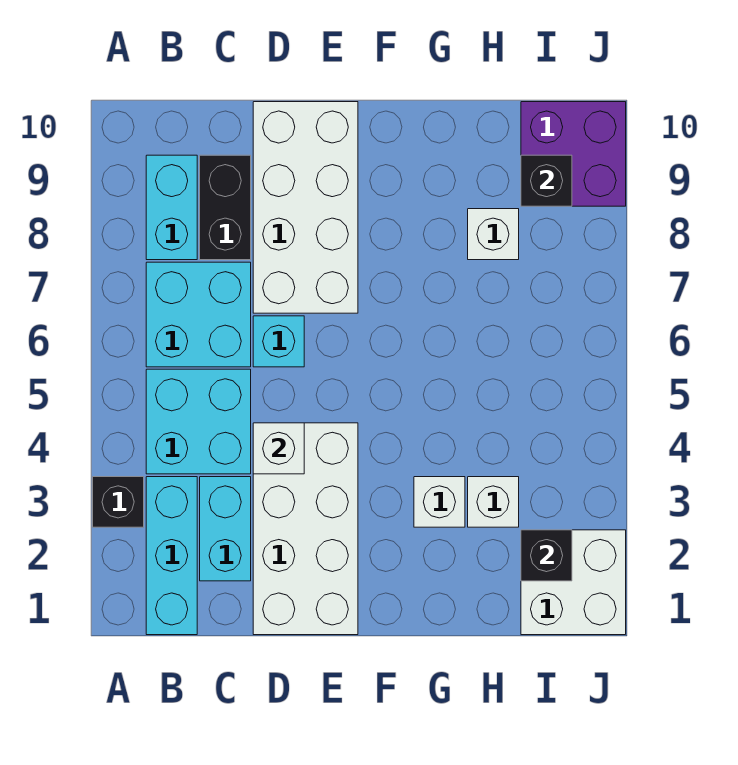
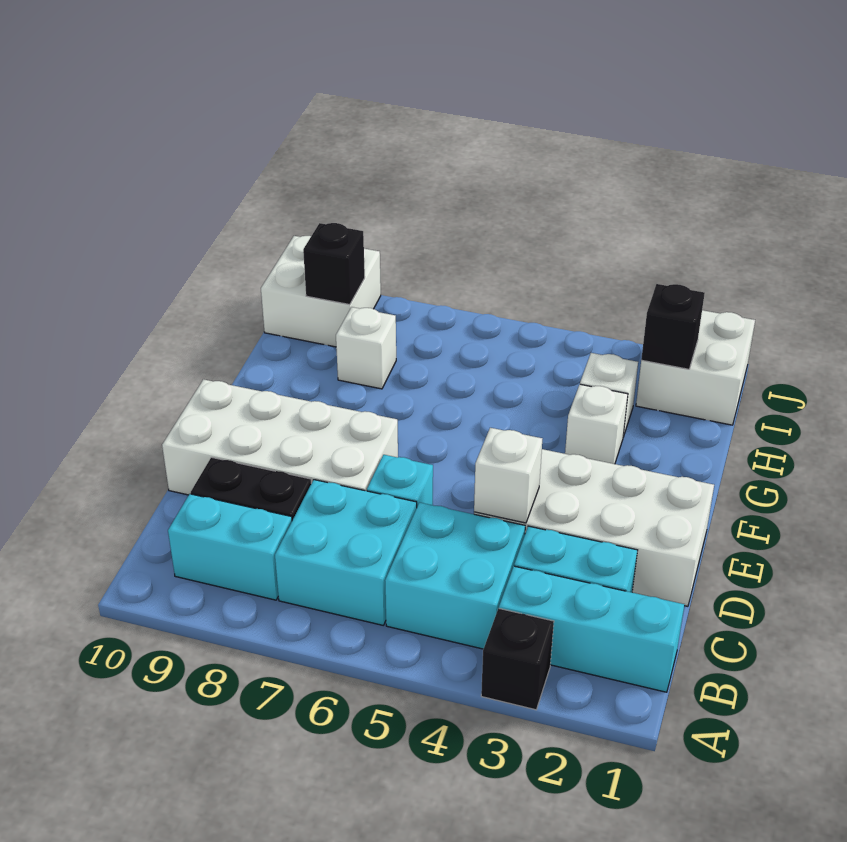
purple 2x2 brick [521,102,626,206] -> white 2x2 brick [261,236,381,347]

